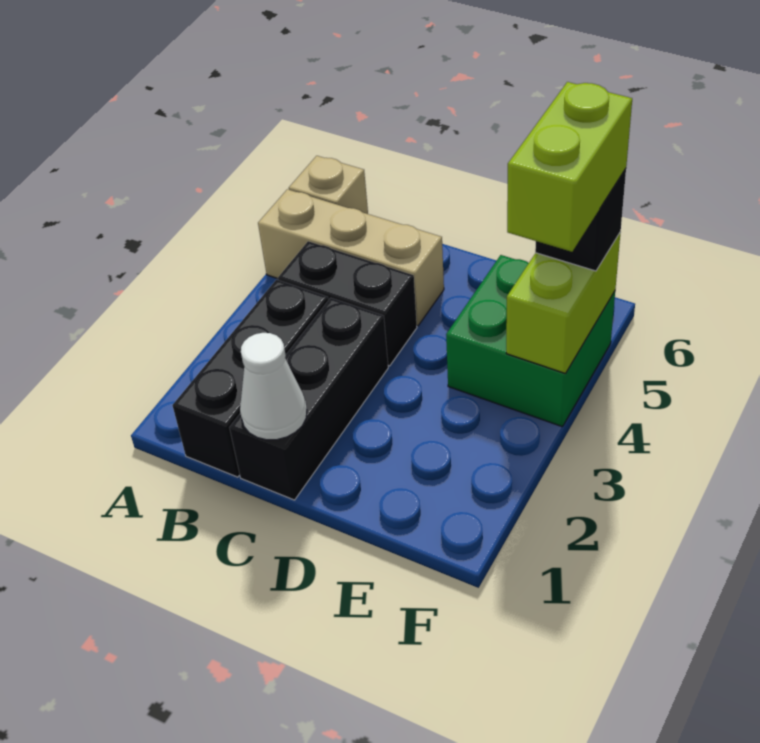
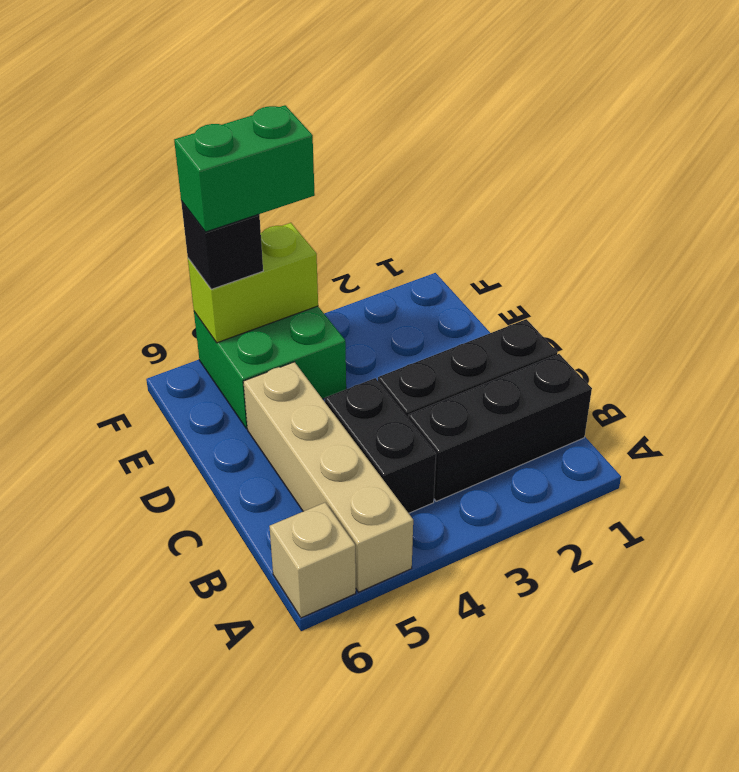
tan 1x3 brick [258,189,444,326] -> tan 1x4 brick [243,362,413,592]
white 1x1 cone [240,333,307,440] -> none
lime 1x2 brick [507,82,632,252] -> green 1x2 brick [174,105,315,232]

